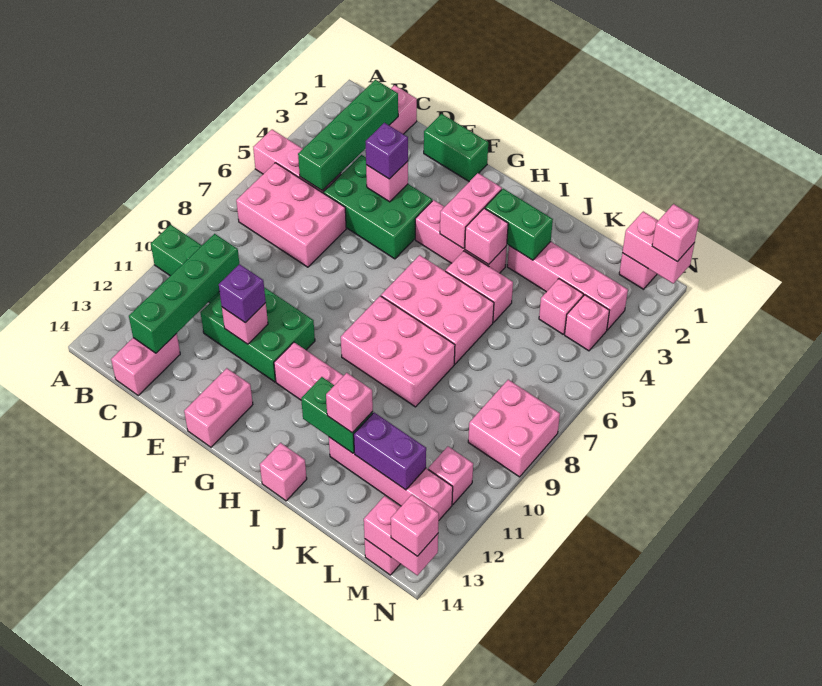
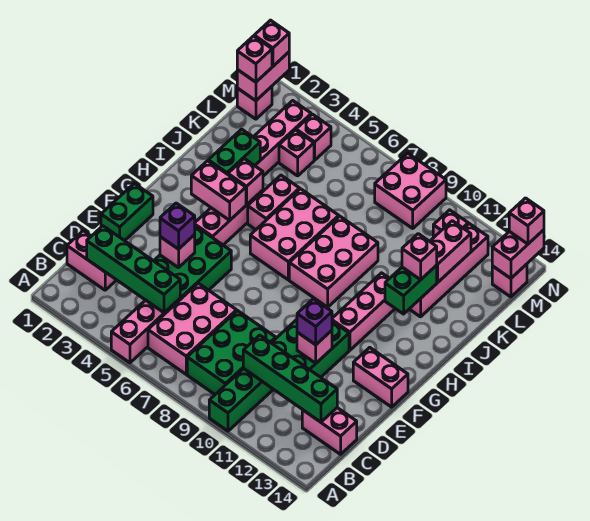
none -> green 2x3 brick [187,311,276,394]
pink 1x1 brick [260,443,307,501] -> pink 1x1 brick moved to [237,36,272,82]
purple 1x2 brick [354,412,426,490] -> pink 1x2 brick [430,221,471,283]

